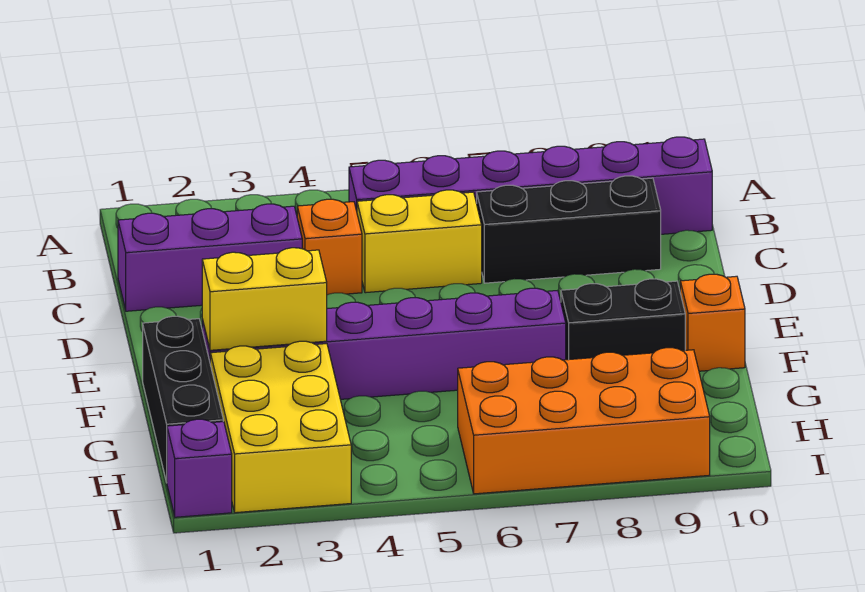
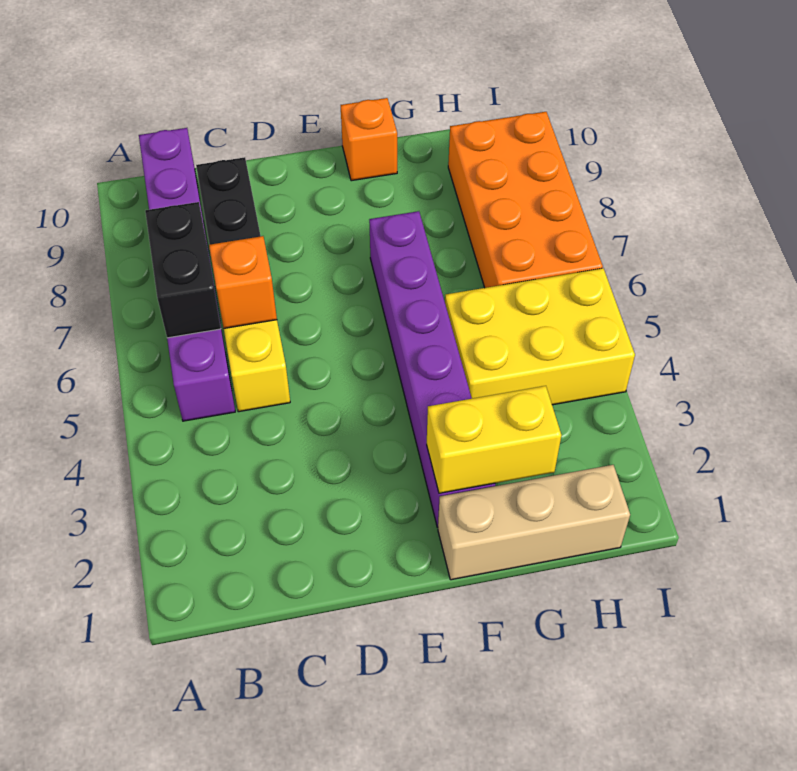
purple 1x3 brick [118,204,302,311] -> none
orange 1x1 brick [297,199,362,295] -> orange 1x1 brick moved to [209,236,277,328]
black 1x3 brick [143,316,223,482] -> tan 1x3 brick [438,465,630,580]
yellow 1x2 brick [202,248,327,350] -> yellow 1x2 brick turned to [427,386,562,493]
black 1x2 brick [561,279,685,360] -> black 1x2 brick moved to [145,202,221,338]
yellow 2x3 brick [210,341,351,513] -> yellow 2x3 brick moved to [445,268,635,405]
purple 1x1 brick [167,419,232,517] -> none

